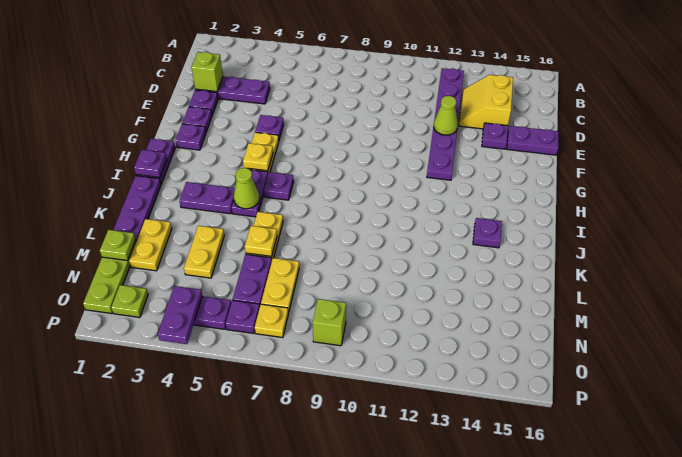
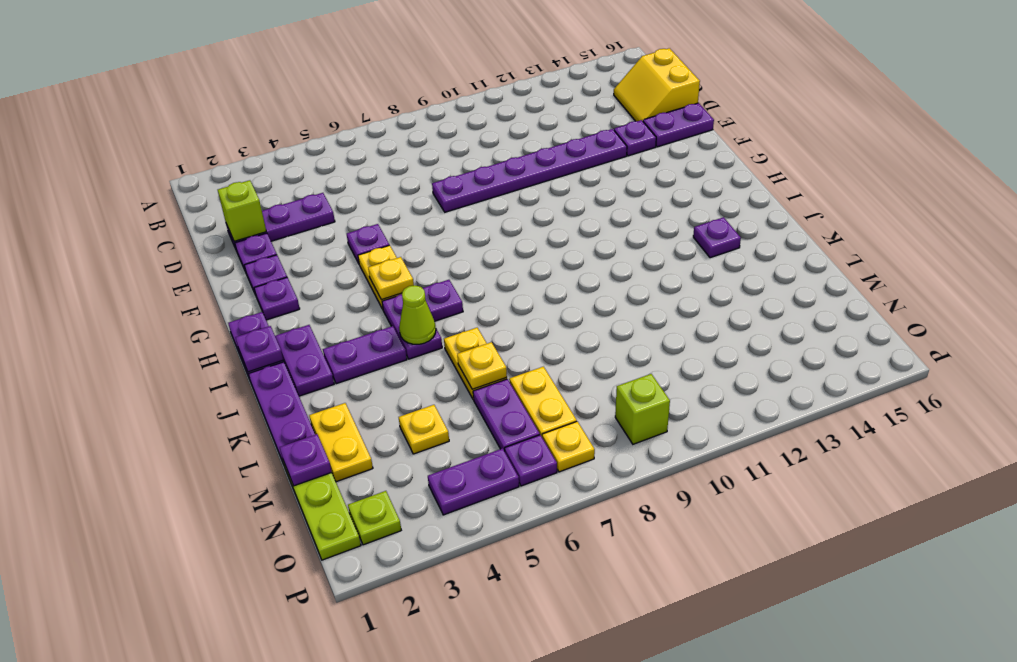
purple 1x6 plate [427,68,464,180] -> purple 1x6 plate turned to [432,129,627,212]
yellow 2x2 slope [459,75,513,129] -> yellow 2x2 slope moved to [614,48,700,121]
lime 1x1 cone [434,96,458,135] -> none
yellow 1x2 plate [184,226,224,278] -> yellow 1x1 plate [399,405,449,454]
lime 1x1 plate [100,230,136,261] -> purple 1x1 plate [280,434,332,486]
purple 1x2 plate [158,286,202,344] -> purple 1x2 plate moved to [275,325,334,396]

